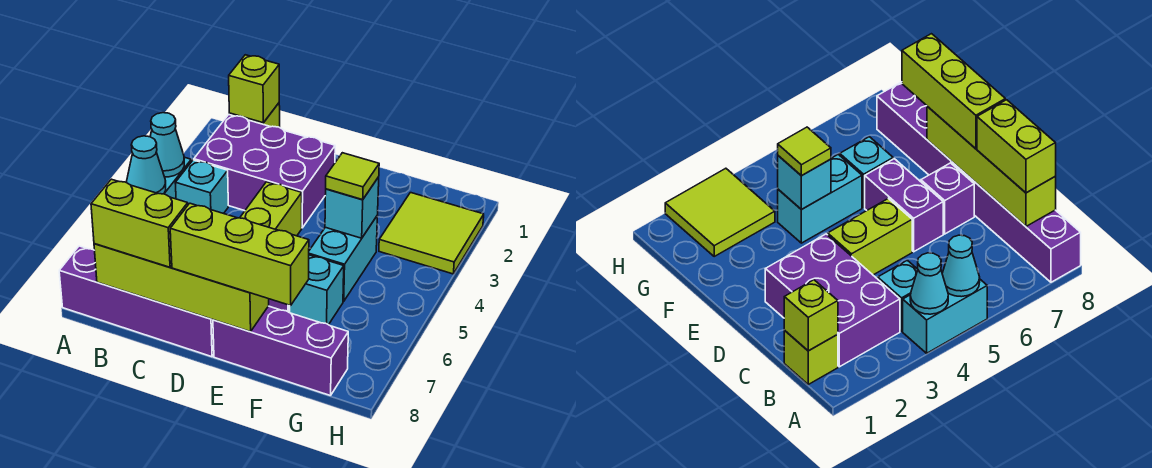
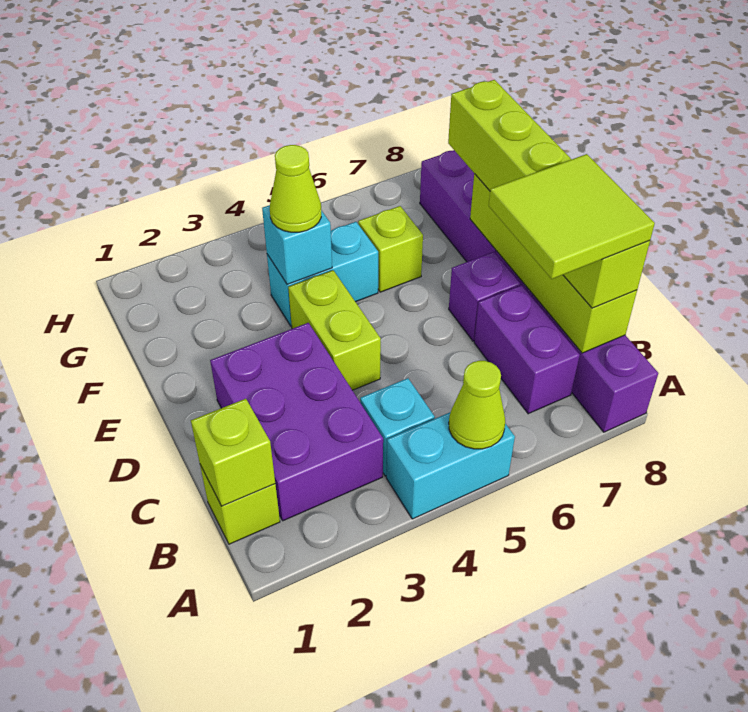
cyan 1x1 cone [150,113,184,177] -> none
cyan 1x1 cone [127,136,166,194] -> lime 1x1 cone [449,361,505,449]
lime 1x2 brick [240,182,302,236] -> lime 1x2 brick turned to [288,270,381,390]
purple 1x2 brick [865,159,943,252] -> purple 1x2 brick moved to [474,285,580,414]
lime 1x1 tile [326,153,379,200] -> lime 1x1 cone [270,145,321,232]
cyan 1x1 brick [290,255,344,325] -> lime 1x1 brick [358,206,423,292]
lime 2x2 tile [379,193,484,274] -> lime 2x2 tile moved to [489,154,655,279]

